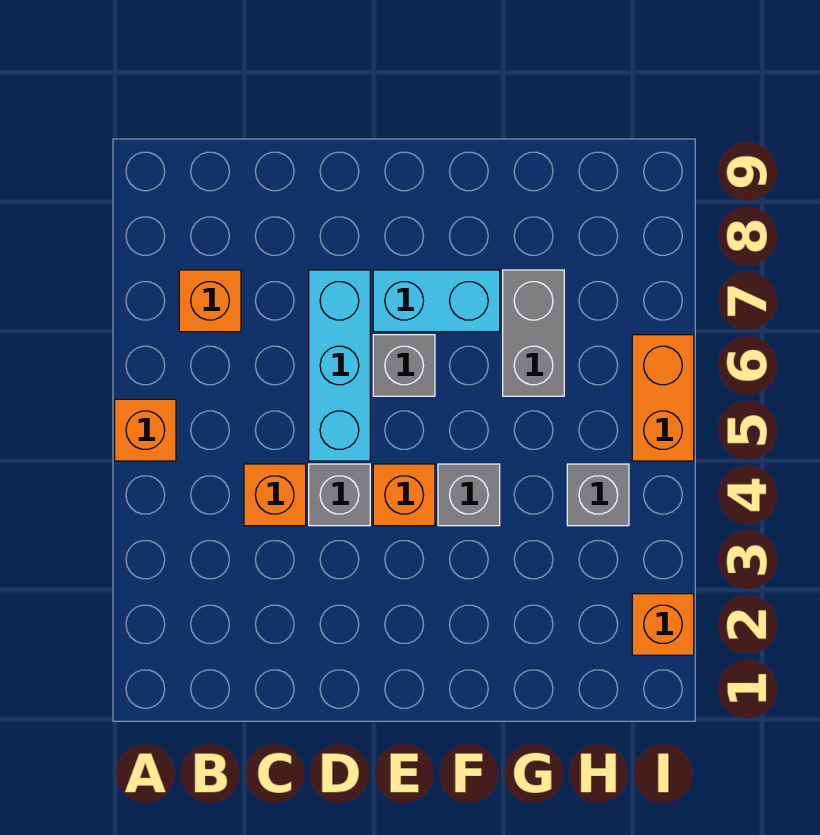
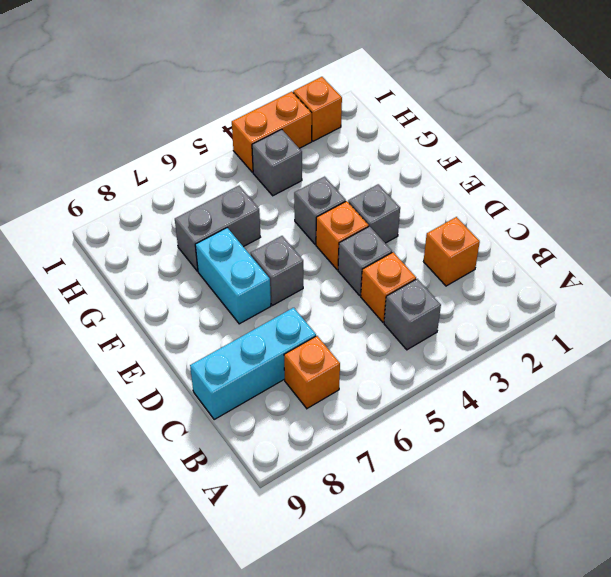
orange 1x1 brick [115,399,176,461] -> orange 1x1 brick moved to [424,217,480,286]
none -> grey 1x1 brick [384,279,441,350]
cyan 1x3 brick [309,270,370,461] -> cyan 1x3 brick moved to [190,308,316,420]
none -> grey 1x1 brick [348,184,400,243]
orange 1x2 brick [632,335,694,461] -> orange 1x2 brick moved to [232,92,312,172]

